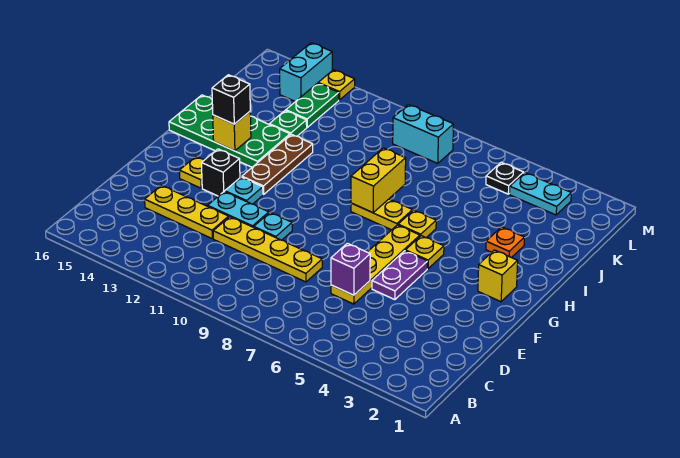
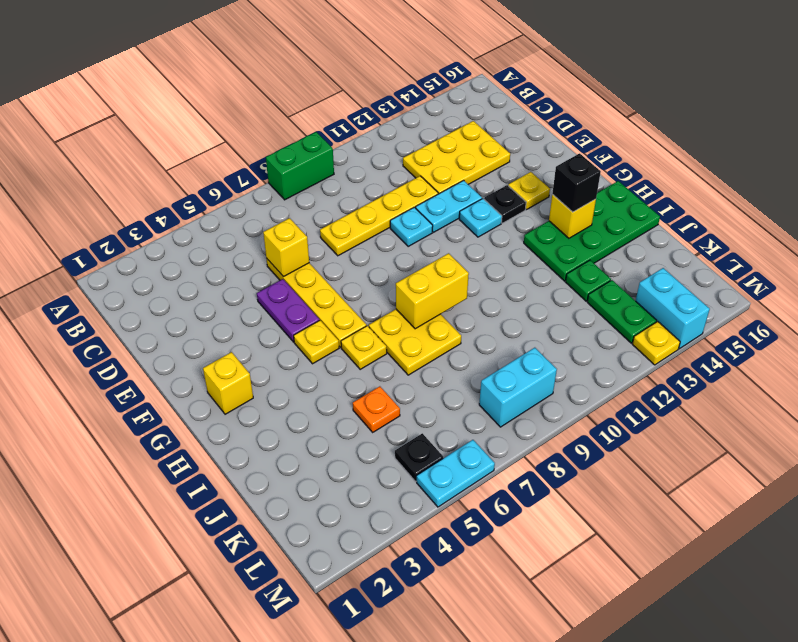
none -> green 1x2 brick [266,132,334,200]
purple 1x1 brick [331,243,370,295] -> yellow 1x1 brick [263,218,309,277]
yellow 1x3 plate [145,185,229,239] -> yellow 2x3 plate [403,121,510,194]
black 1x1 brick [202,149,240,196] -> black 1x1 plate [484,185,526,223]
brown 1x3 plate [242,134,313,194] -> none
yellow 1x2 plate [351,199,413,230] -> yellow 2x2 plate [369,309,461,375]
yellow 1x2 brick [351,148,406,213] -> yellow 1x2 brick turned to [396,253,469,329]
orange 1x1 plate [486,227,524,258] -> orange 1x1 plate moved to [353,386,400,432]
cyan 1x2 plate [510,173,571,215] -> cyan 1x2 plate moved to [417,440,495,507]

